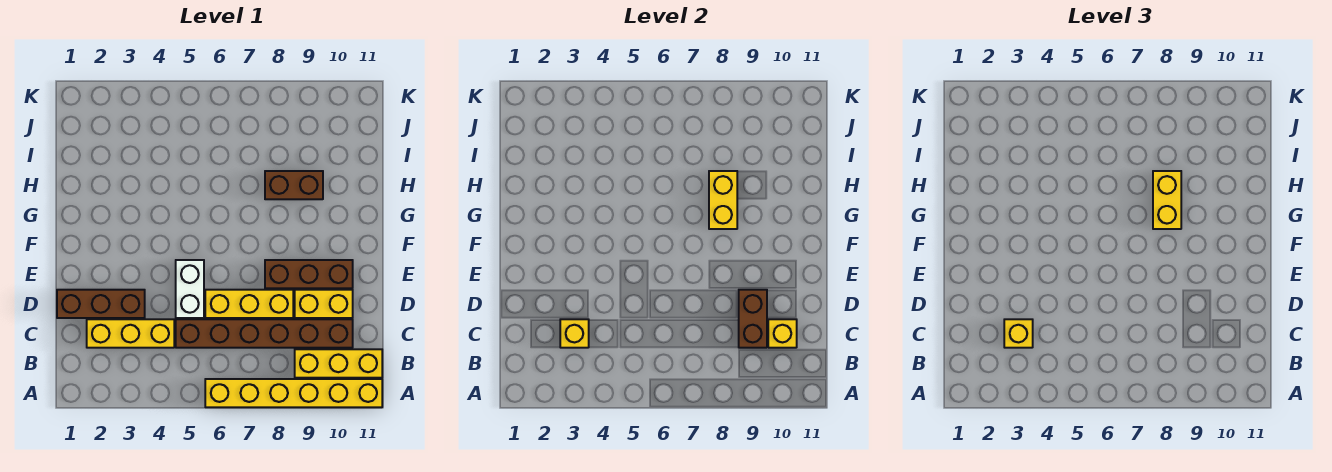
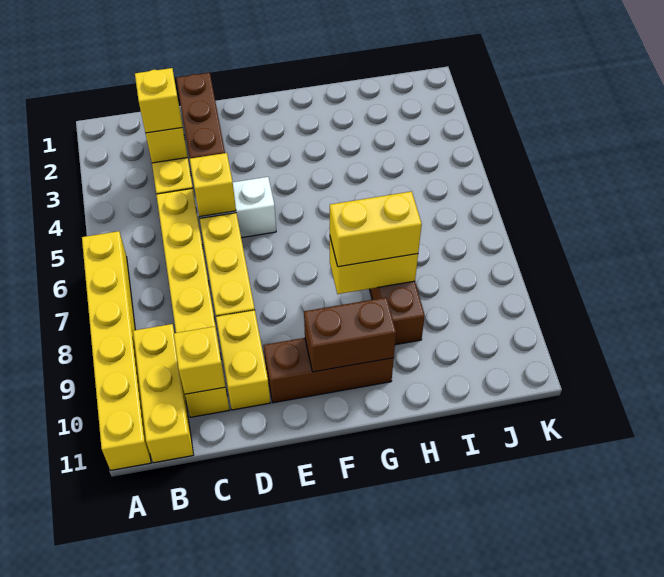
brown 1x6 brick [176,319,353,348] -> yellow 1x6 brick [156,188,229,417]
brown 1x2 brick [739,290,767,348] -> brown 1x2 brick moved to [304,297,396,372]
none -> yellow 1x1 brick [190,153,236,217]
brown 1x3 brick [265,260,353,288] -> brown 1x3 brick turned to [264,338,394,403]

